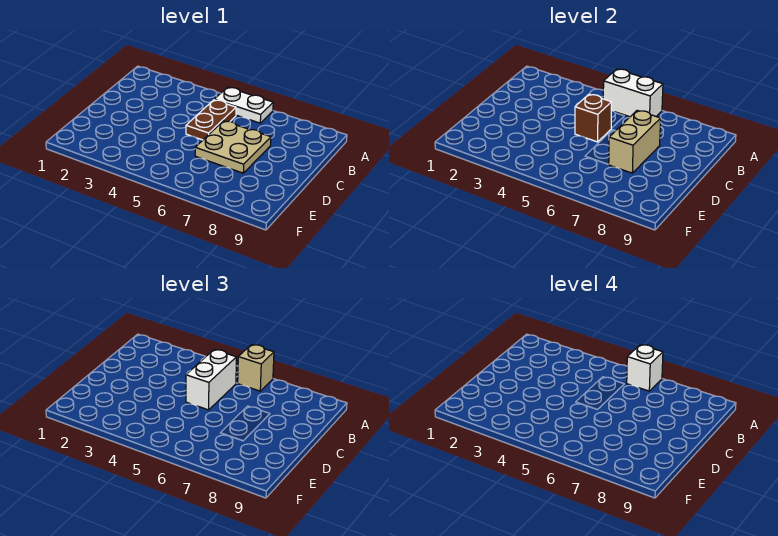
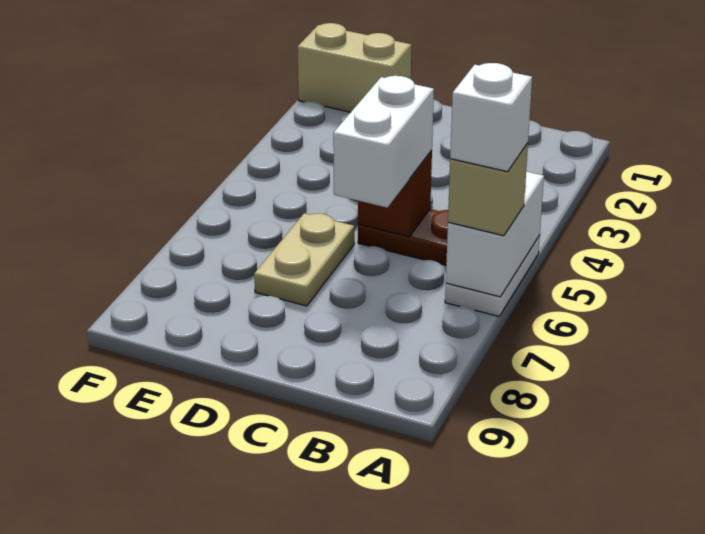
white 1x2 brick [186,350,236,410] -> white 1x2 brick turned to [333,76,434,208]
tan 2x2 plate [195,121,271,173] -> tan 1x2 plate [254,213,354,306]
tan 1x2 brick [608,110,661,173] -> tan 1x2 brick moved to [298,23,411,112]

